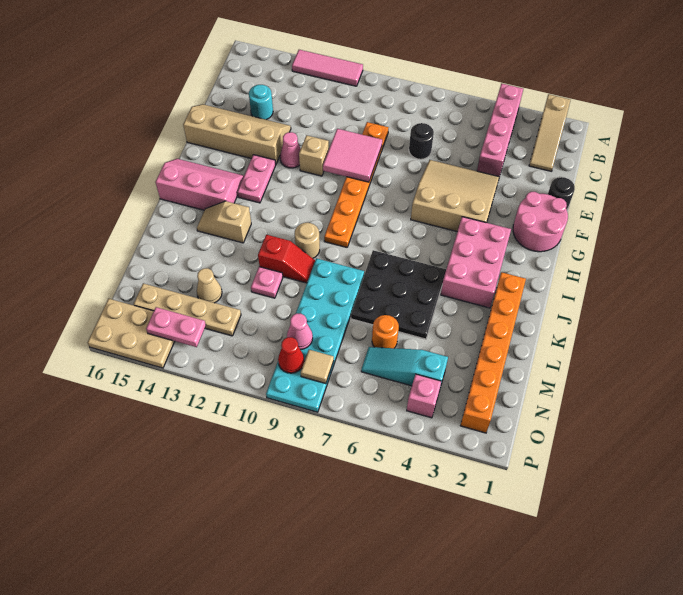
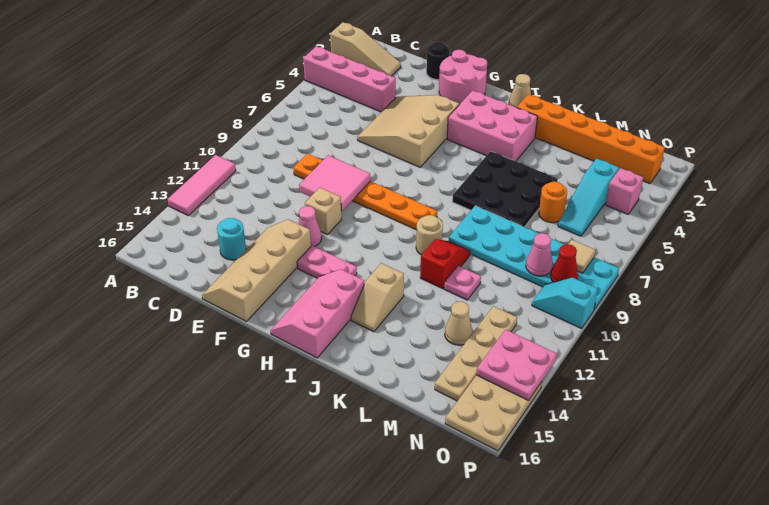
black 1x1 round brick [409,123,434,159] -> none
none -> tan 1x1 cone [509,74,531,108]
none -> cyan 1x2 slope [532,277,598,329]
pink 1x2 plate [146,307,206,347] -> pink 2x2 plate [476,329,557,401]

